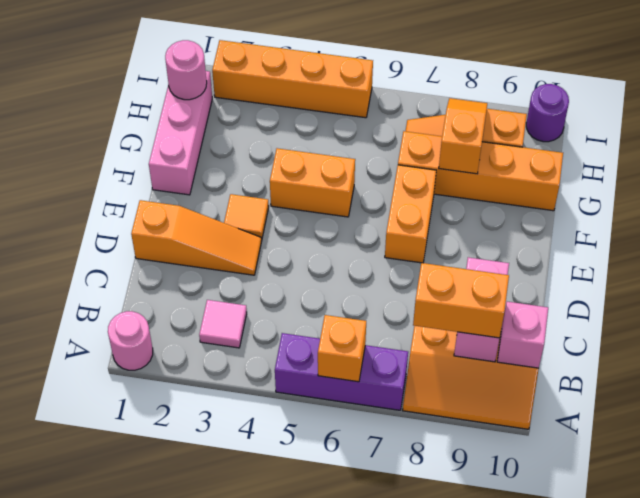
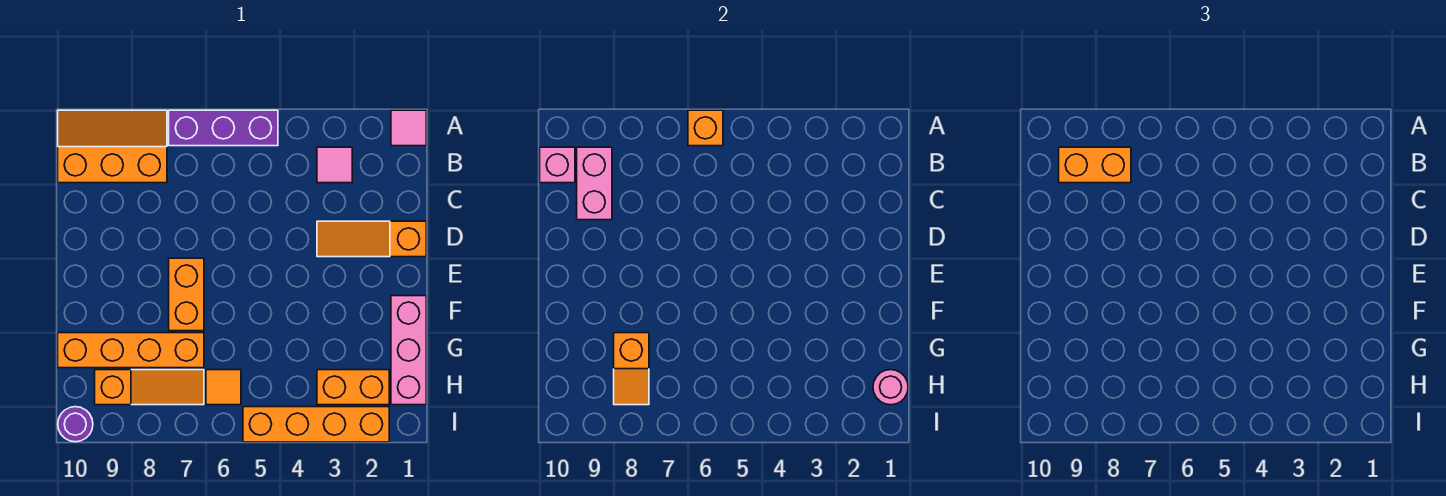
pink 1x1 round brick [108,311,153,370] -> pink 1x1 tile [391,110,426,146]
orange 1x1 tile [224,194,269,240] -> orange 1x1 tile moved to [206,370,241,405]
orange 1x2 brick [270,148,355,217] -> orange 1x2 brick moved to [317,370,389,405]

